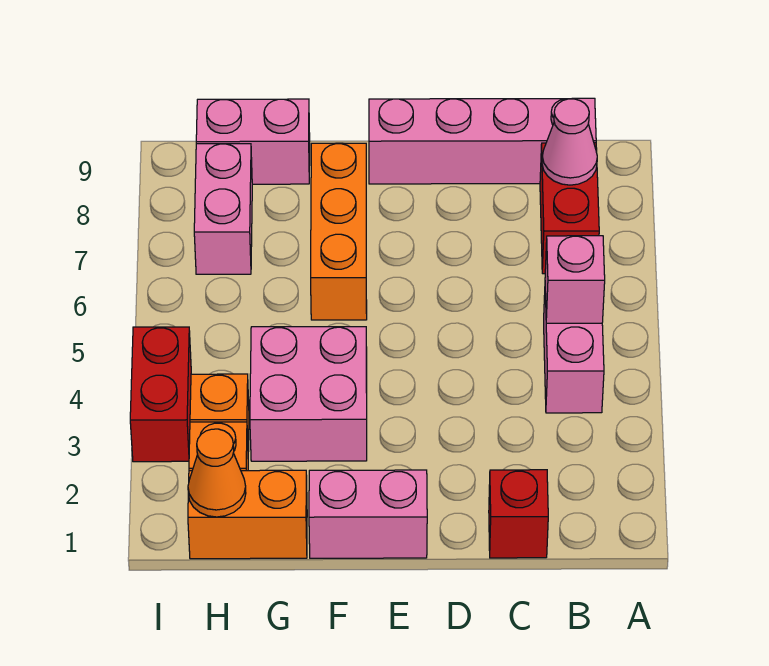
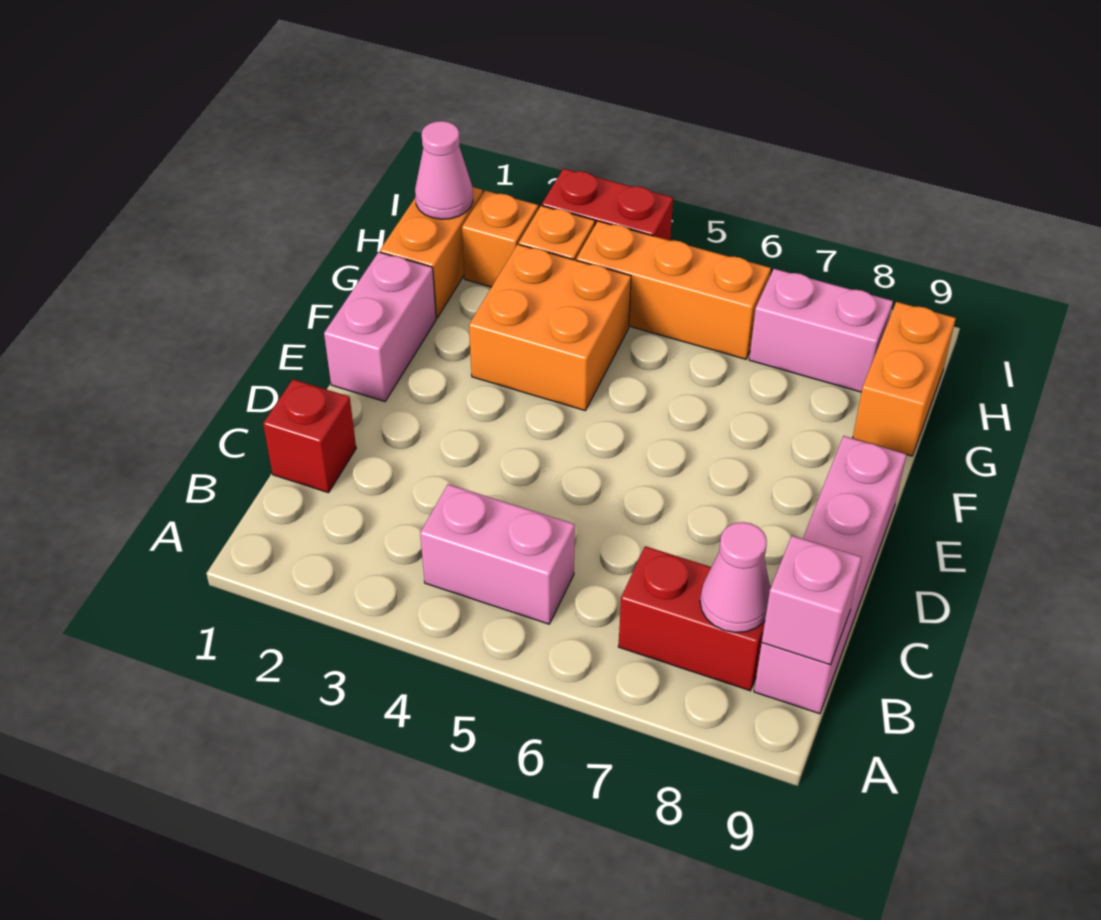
pink 1x1 brick [545,236,605,323] -> pink 1x1 brick moved to [762,536,862,665]
pink 2x2 brick [250,327,367,461] -> orange 2x2 brick [469,244,631,411]
orange 1x3 brick [311,143,367,320] -> orange 1x3 brick moved to [576,221,771,359]
pink 1x2 brick [196,99,310,184] -> orange 1x2 brick [853,302,956,456]
orange 1x1 cone [188,429,246,517] -> pink 1x1 cone [415,121,473,219]

